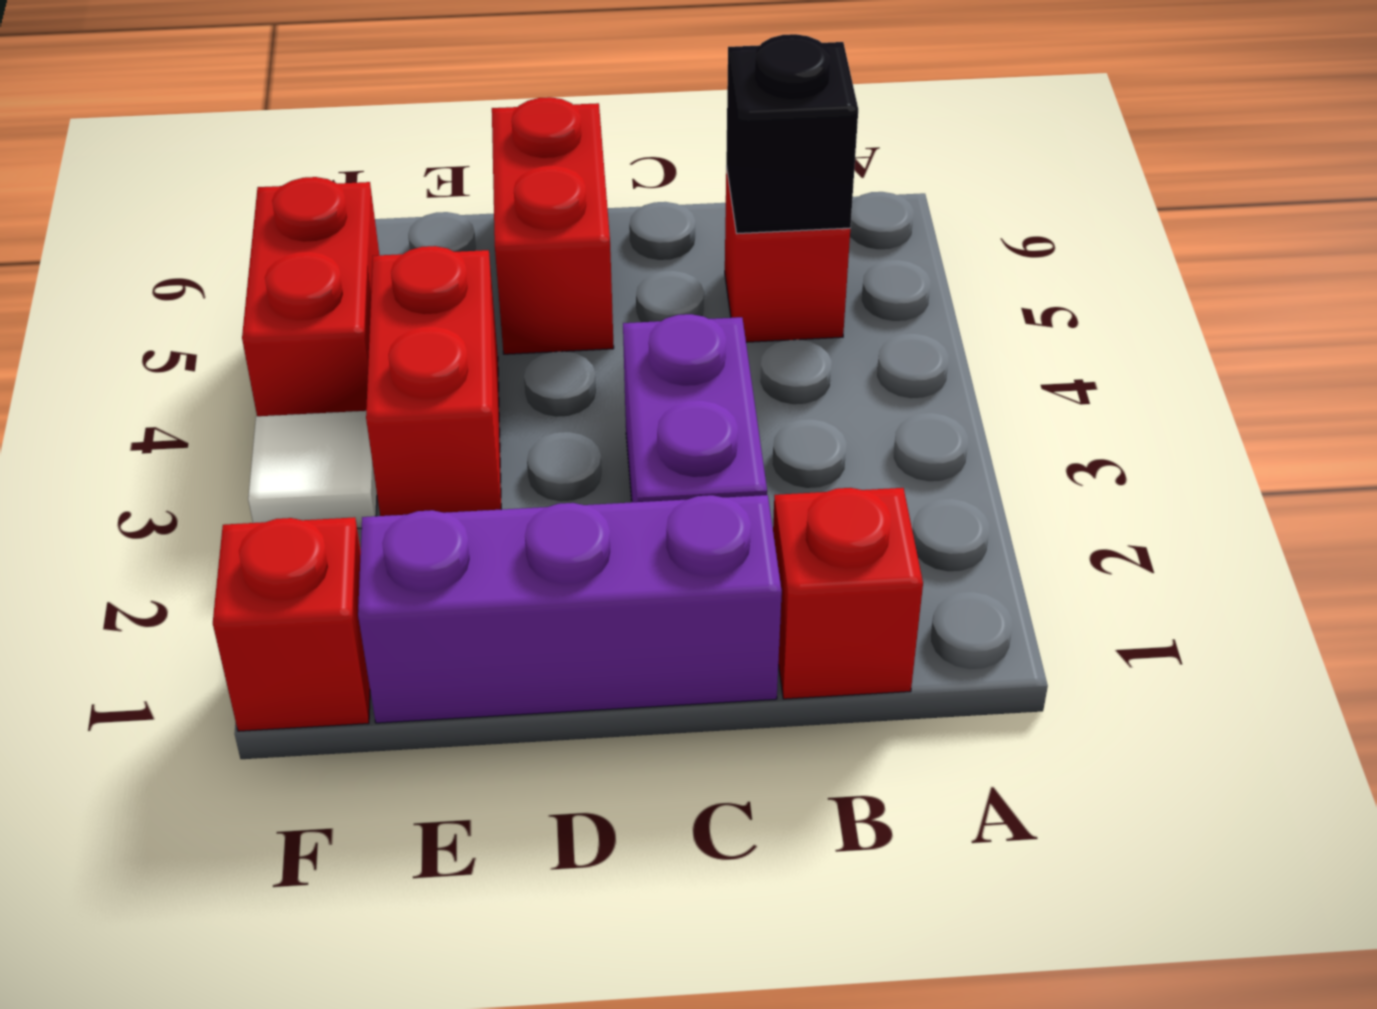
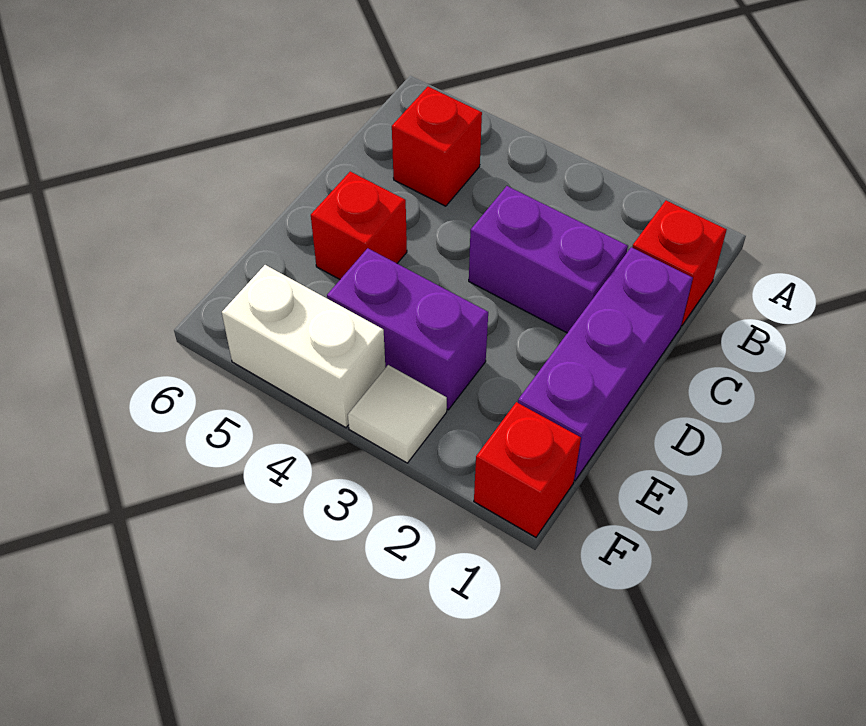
black 1x1 brick [726,34,858,234] -> none
red 1x2 brick [492,97,614,354] -> red 1x1 brick [311,172,407,279]
red 1x2 brick [366,246,501,516] -> purple 1x2 brick [327,248,488,410]
red 1x2 brick [242,177,379,416] -> white 1x2 brick [222,265,385,428]

